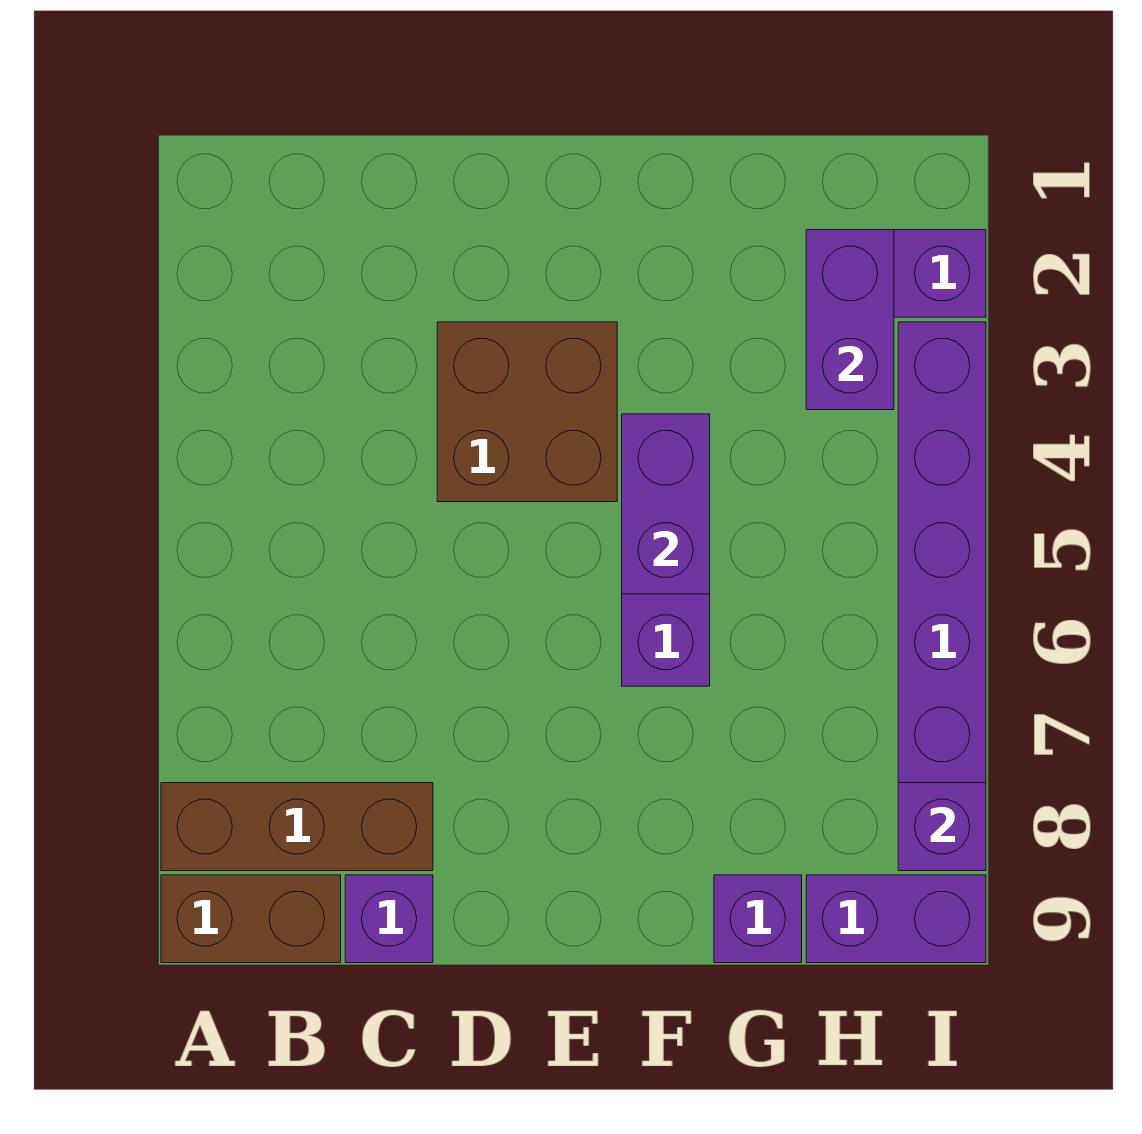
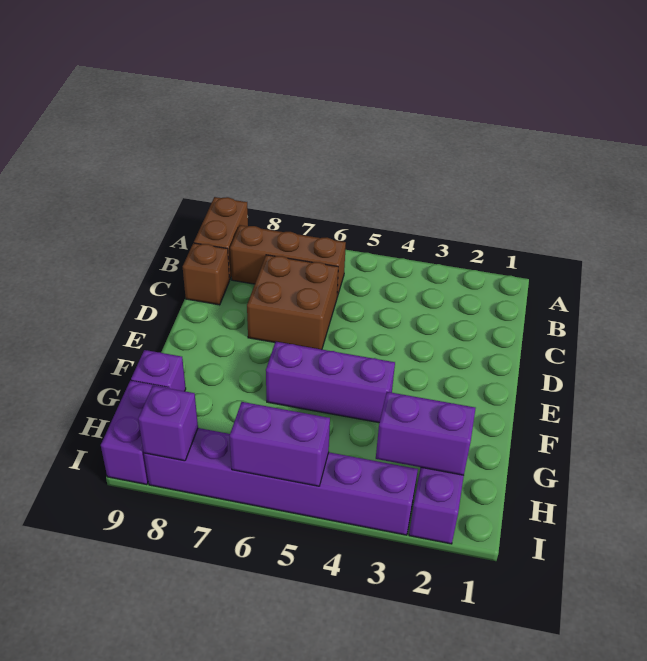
brown 1x3 brick [161,783,433,871] -> brown 1x3 brick turned to [230,225,346,297]
purple 1x1 brick [345,875,433,963] -> brown 1x1 brick [183,243,229,305]
brown 2x2 brick [437,322,617,502] -> brown 2x2 brick moved to [247,255,338,349]
purple 1x2 brick [622,414,710,594] -> purple 1x2 brick moved to [230,402,330,486]

